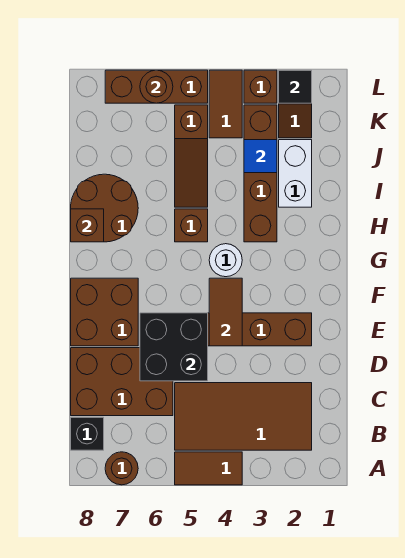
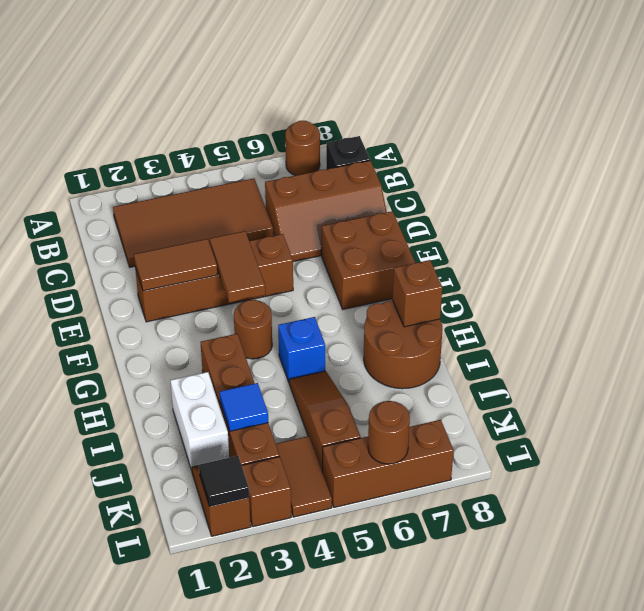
brown 1x2 tile [175,452,242,485] -> brown 1x2 tile moved to [134,239,217,291]
brown 2x3 brick [71,348,173,416] -> brown 2x3 slope [265,161,387,262]
black 2x2 brick [140,313,208,381] -> none
white 1x1 round brick [209,244,242,277] -> brown 1x1 round brick [234,300,272,359]
brown 1x1 brick [175,209,208,242] -> blue 1x1 brick [278,317,325,382]

